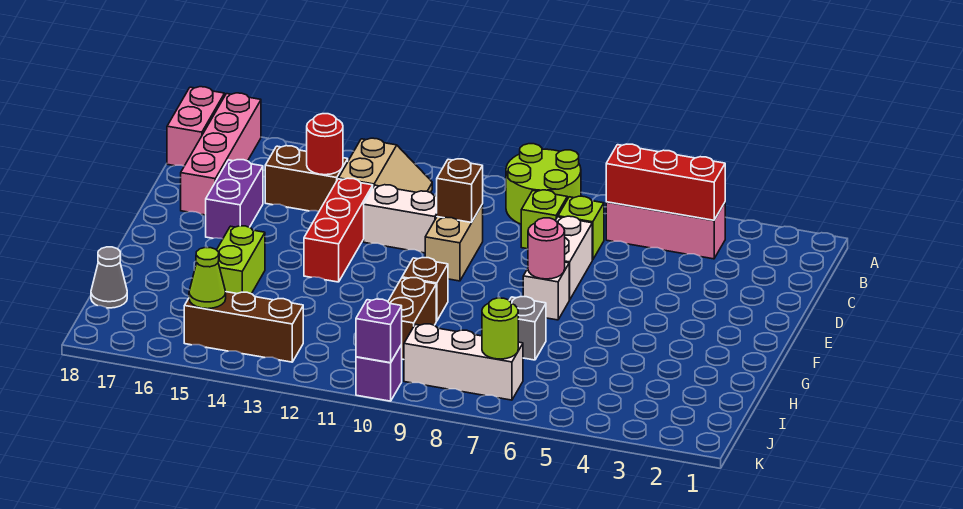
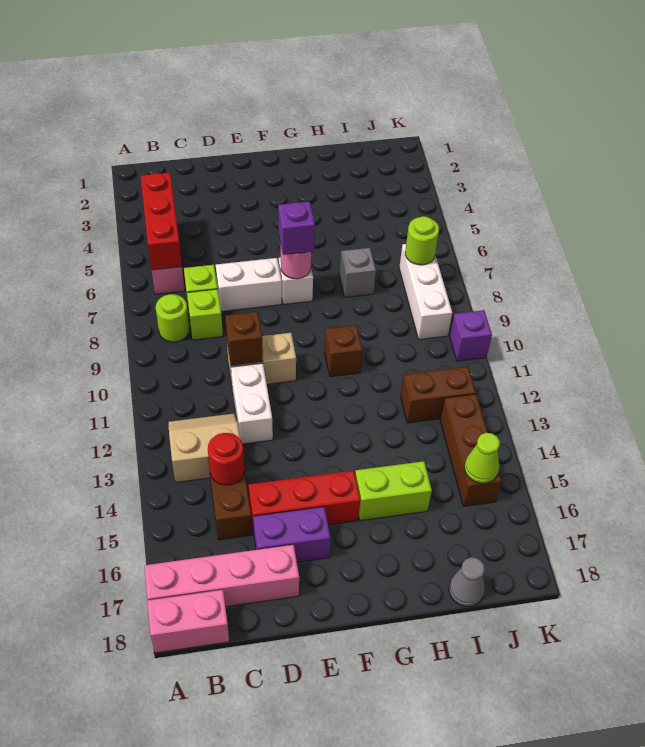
lime 2x2 round brick [506,144,581,224] -> lime 1x1 round brick [156,294,189,342]
red 1x3 brick [304,178,373,282] -> red 1x3 brick moved to [249,471,360,532]
brown 1x2 brick [388,278,436,359] -> brown 1x2 brick moved to [401,366,476,423]
purple 1x1 brick [356,299,402,363] -> purple 1x1 brick moved to [278,202,315,255]

